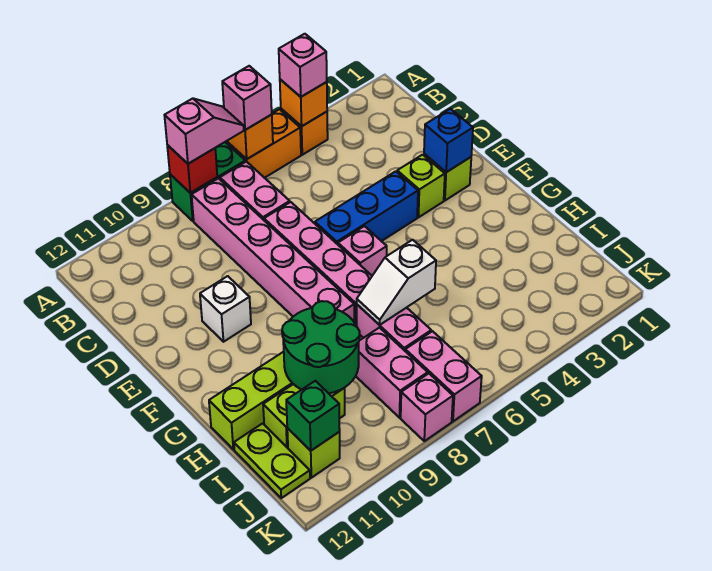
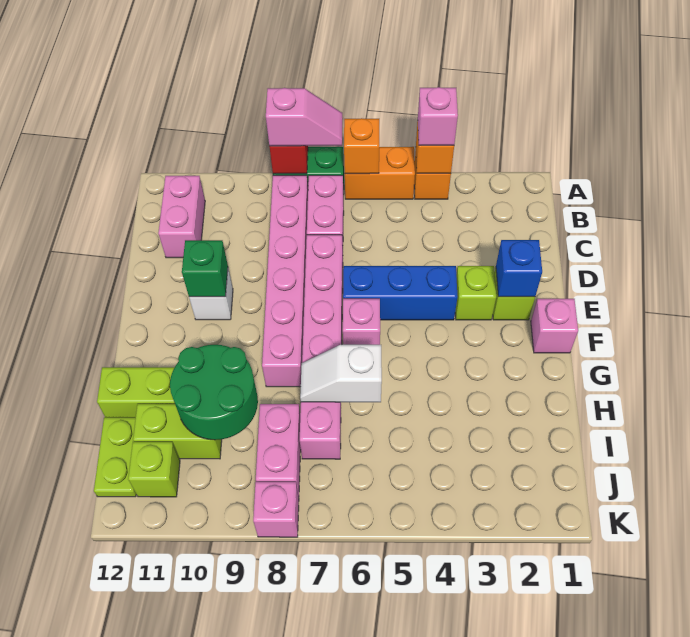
pink 1x1 brick [222,66,272,130] -> pink 1x1 brick moved to [531,299,578,353]
pink 1x2 brick [405,331,482,421] -> pink 1x2 brick moved to [158,176,205,258]
green 1x1 brick [286,381,340,451] -> green 1x1 brick moved to [182,240,228,297]

